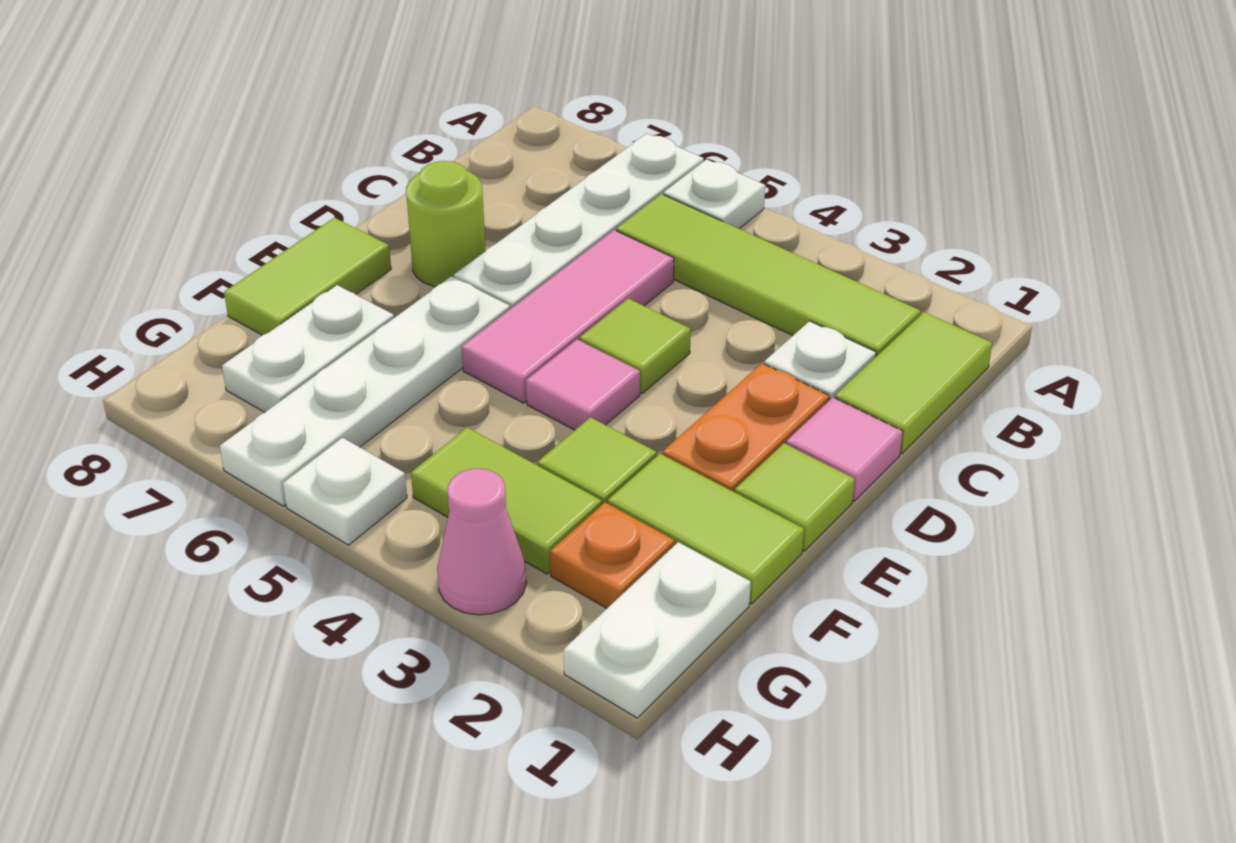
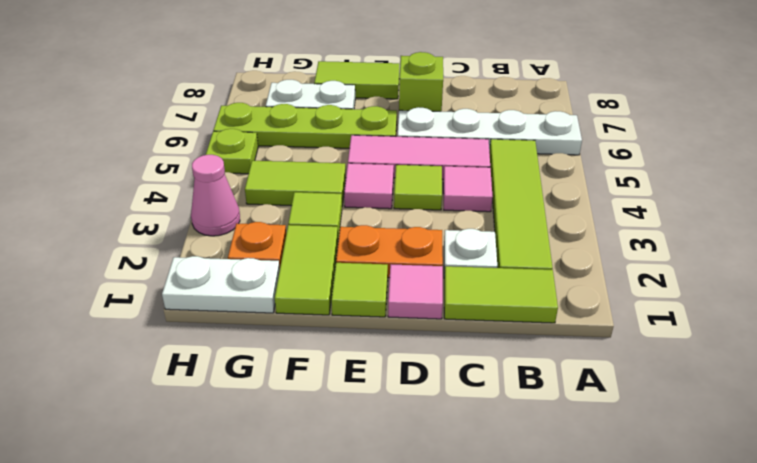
white 1x1 plate [664,159,765,229] -> none
none -> pink 1x1 tile [443,166,493,212]
lime 1x1 round brick [406,161,486,287] -> lime 1x1 brick [399,52,443,112]
white 1x4 plate [220,276,510,506] -> lime 1x4 plate [213,103,397,148]
lime 1x2 tile [411,427,602,574] -> lime 1x2 tile turned to [245,161,346,206]
white 1x1 plate [283,438,407,545] -> lime 1x1 plate [206,129,258,174]

